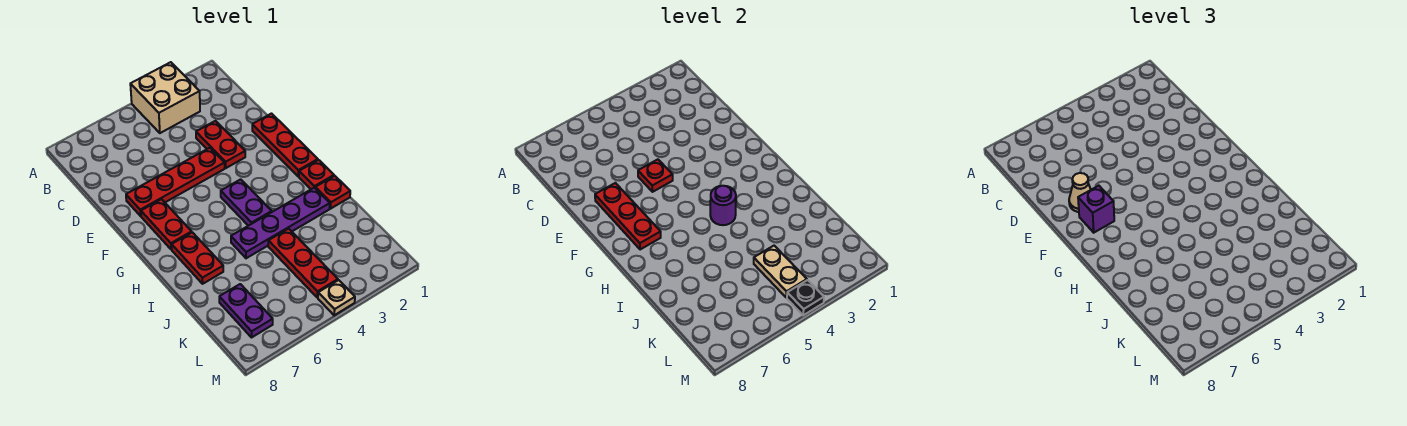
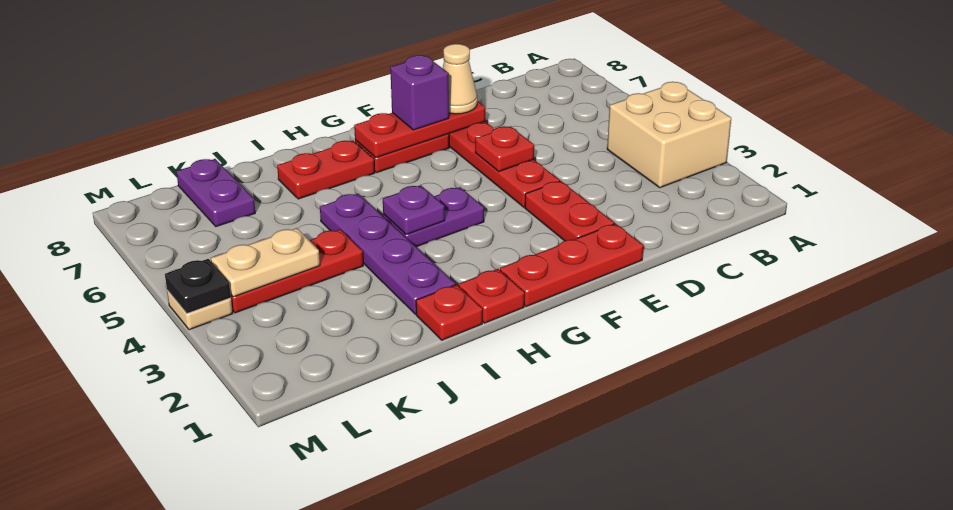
red 1x2 plate [196,121,245,168] -> red 1x2 plate turned to [525,181,614,241]
purple 1x1 round brick [710,186,736,225] -> purple 1x1 plate [383,185,445,235]
purple 1x2 plate [219,284,273,337] -> purple 1x2 plate turned to [176,159,255,227]

